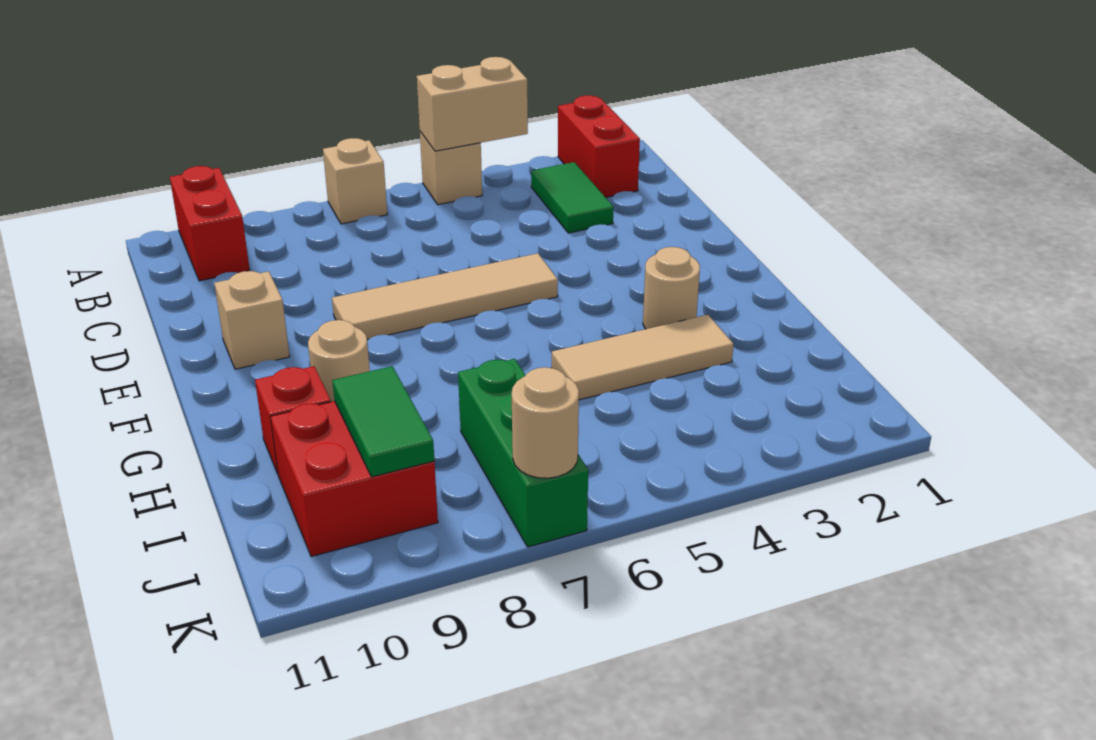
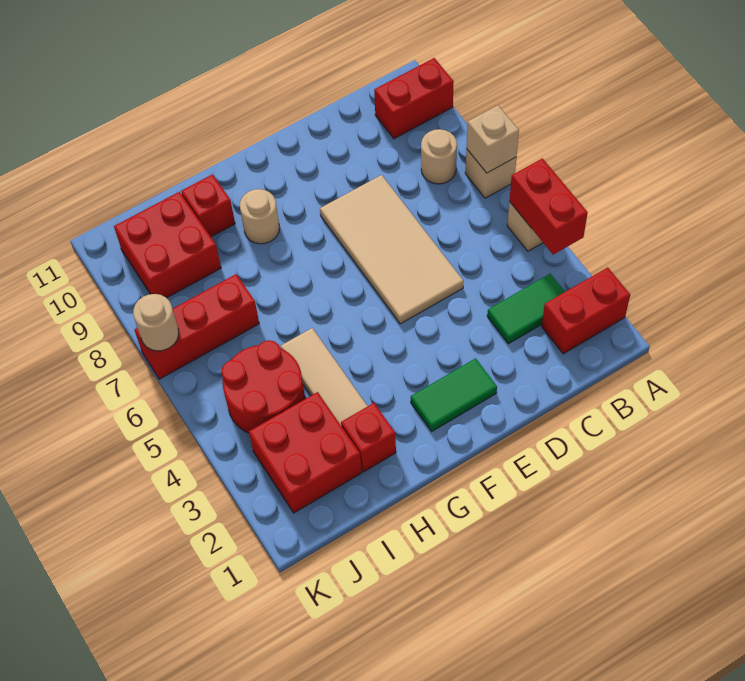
tan 1x2 brick [417,57,528,151] -> red 1x2 brick [509,158,588,255]
tan 1x4 tile [332,253,558,340] -> tan 2x4 tile [320,175,463,324]
tan 1x1 brick [214,271,290,369] -> tan 1x1 brick moved to [466,105,519,173]
tan 1x1 round brick [643,247,700,329] -> tan 1x1 round brick moved to [421,129,457,184]
none -> red 1x1 brick [341,403,396,472]
none -> red 2x2 brick [249,392,362,513]
none -> red 2x2 round brick [221,340,305,433]
green 1x3 brick [458,359,588,547] -> red 1x3 brick [134,274,259,379]
green 1x2 tile [332,366,434,477] -> green 1x2 tile moved to [411,358,497,431]

